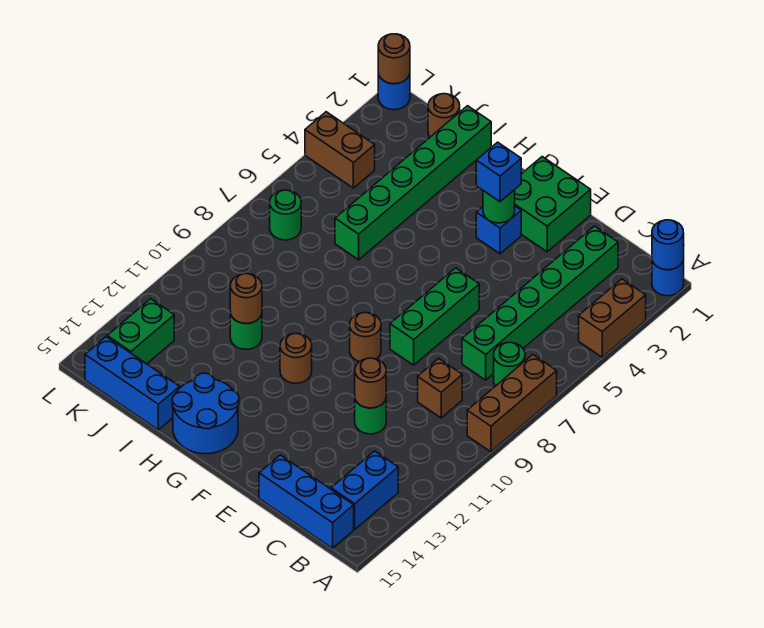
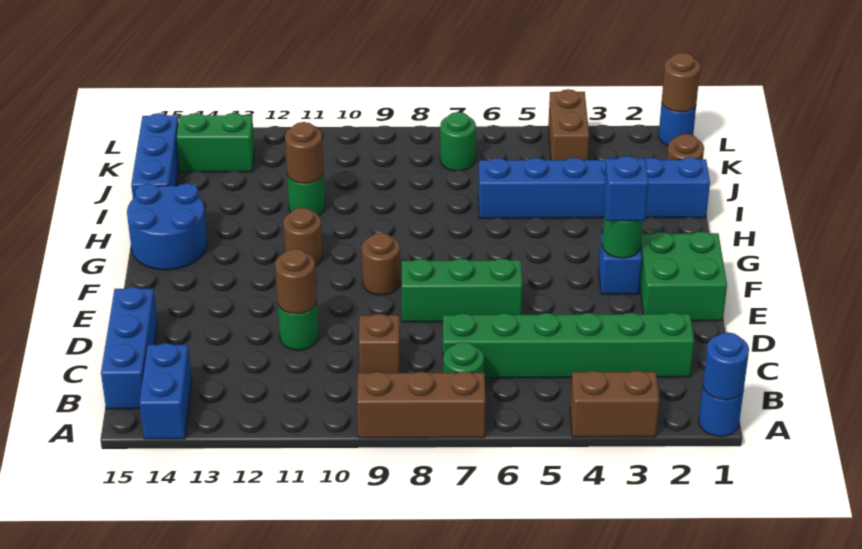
blue 1x2 brick [331,451,398,529] -> blue 1x2 brick turned to [140,343,192,439]
green 1x6 brick [335,106,491,260] -> blue 1x6 brick [478,157,710,218]

